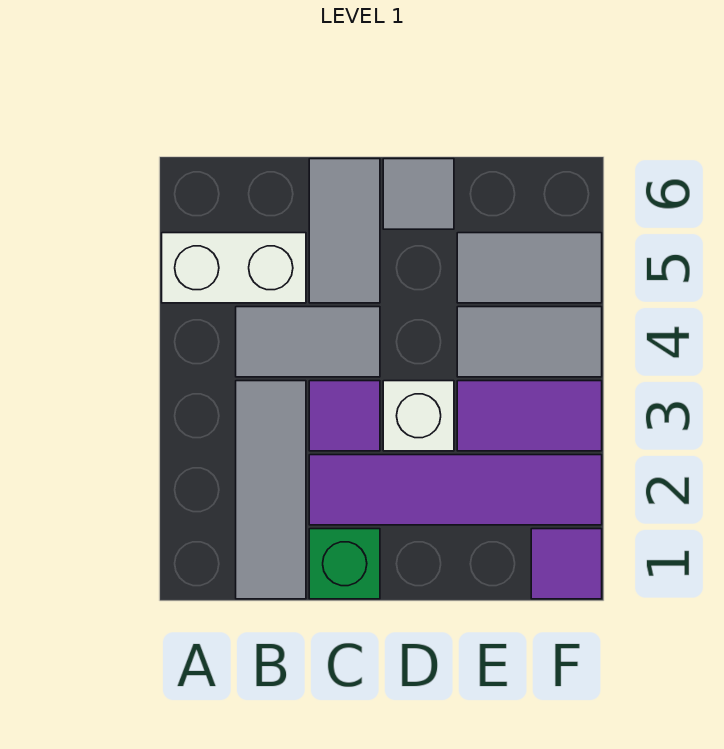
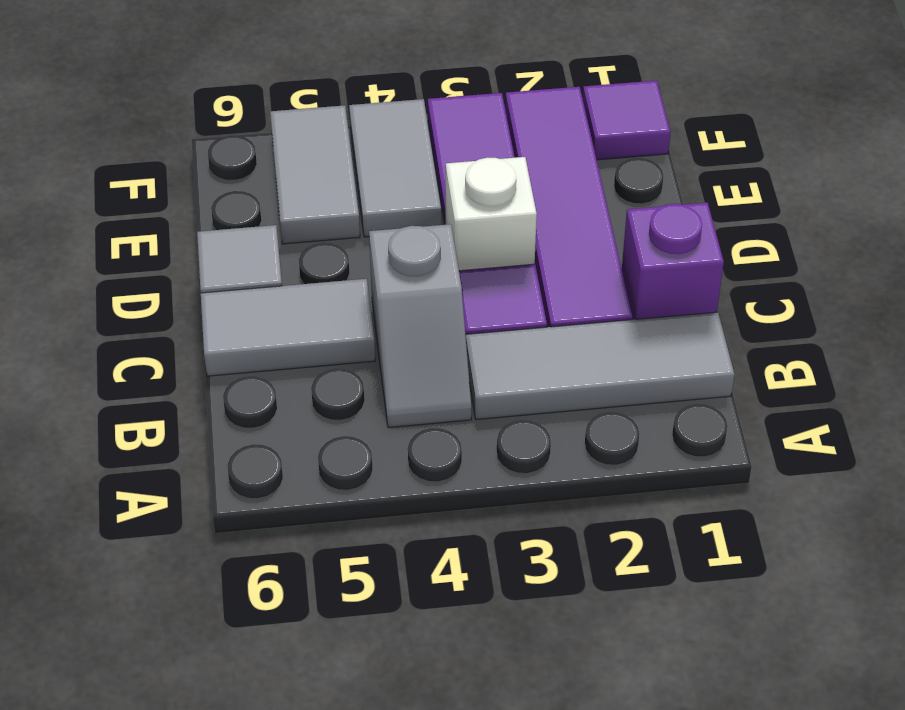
white 1x2 brick [162,233,306,303] -> none
grey 1x2 tile [236,307,380,377] -> grey 1x2 slope [369,224,471,428]
green 1x1 brick [309,529,380,599] -> purple 1x1 brick [622,203,724,320]

